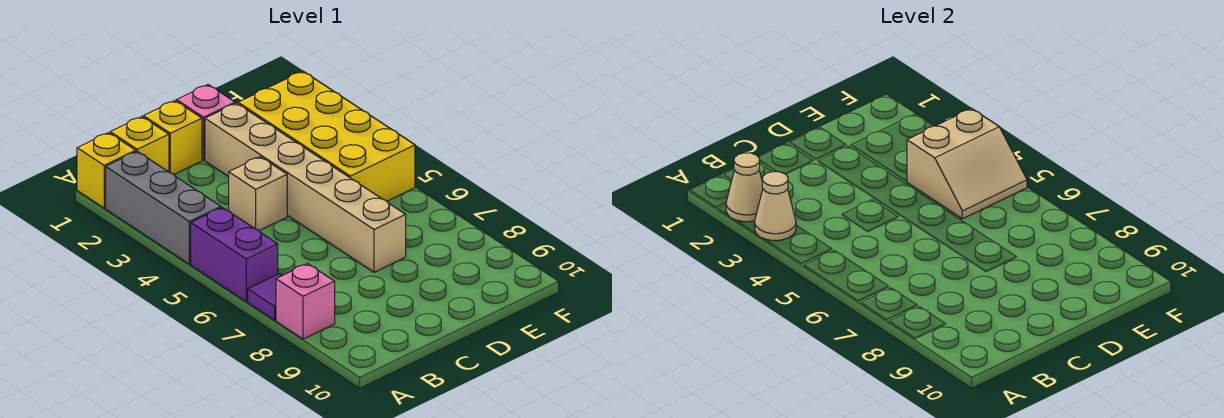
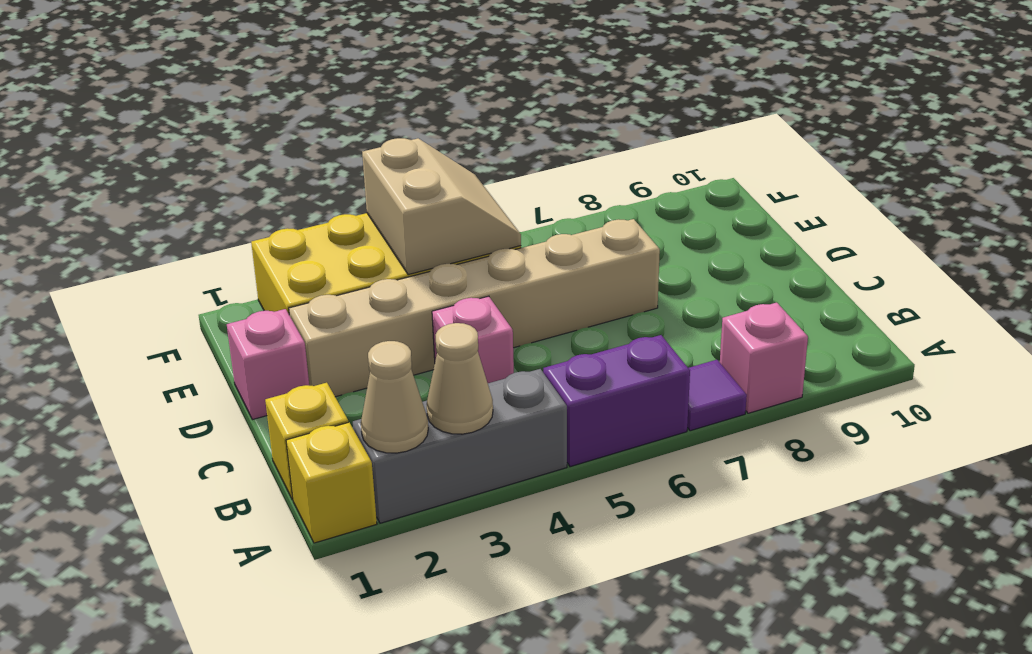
yellow 1x1 brick [143,101,202,174] -> none
tan 1x1 brick [229,157,287,231] -> pink 1x1 brick [432,296,514,383]

